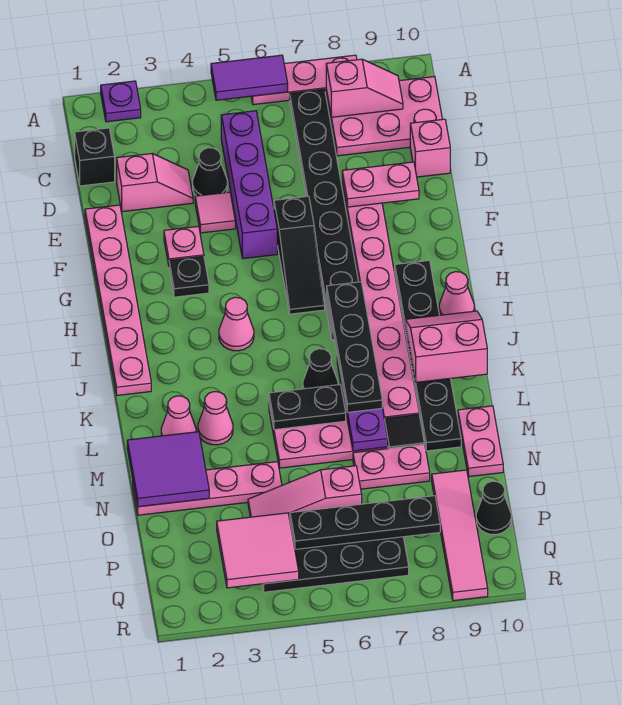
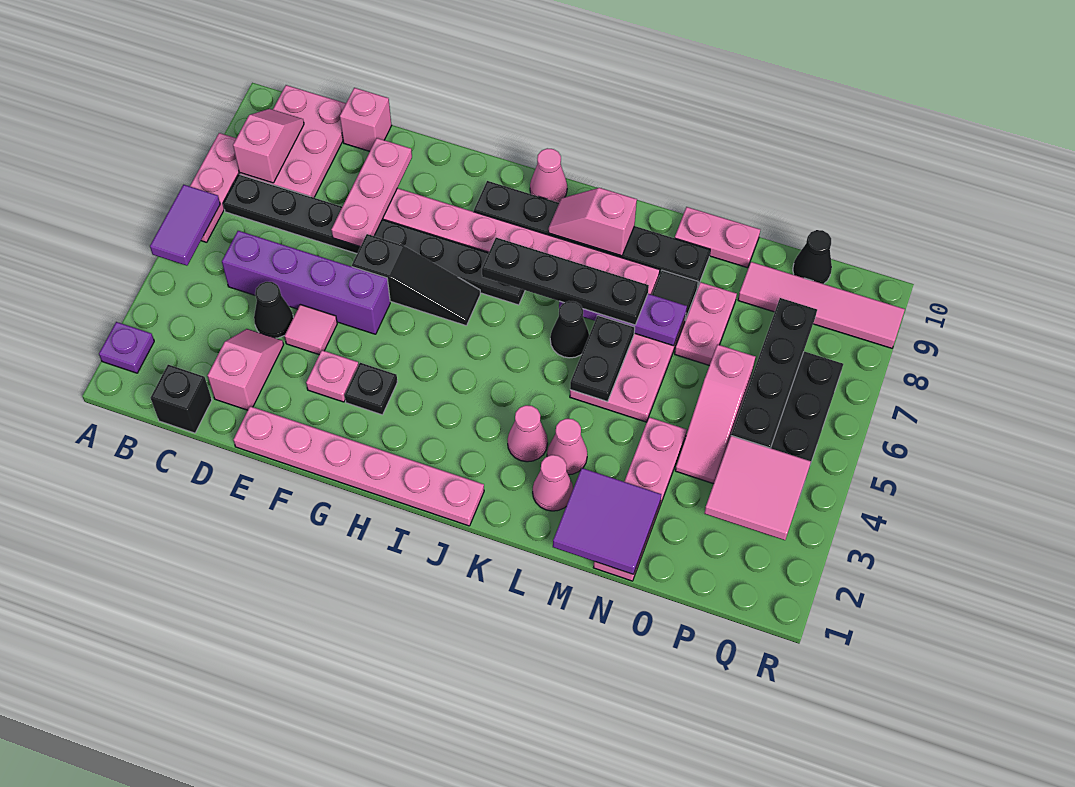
pink 1x2 plate [342,162,419,207] -> pink 1x3 plate [331,138,412,247]
pink 1x1 cone [219,297,254,351] -> pink 1x1 cone moved to [508,405,548,462]
pink 2x2 slope [405,311,487,382] -> pink 1x2 slope [548,188,637,256]

